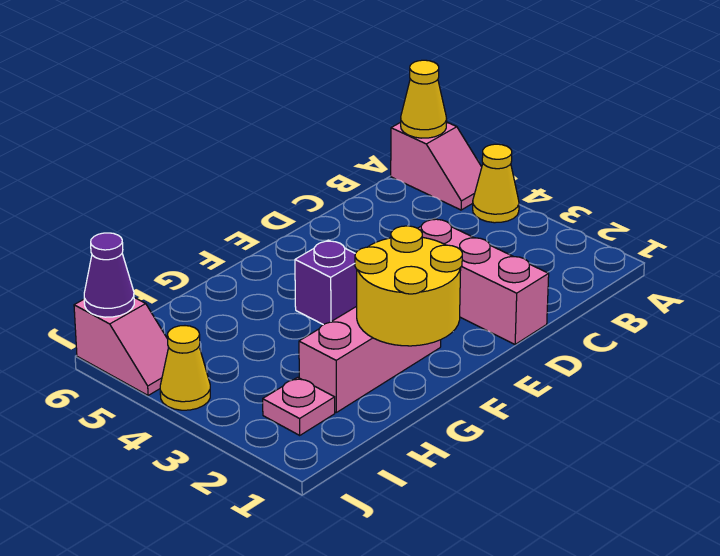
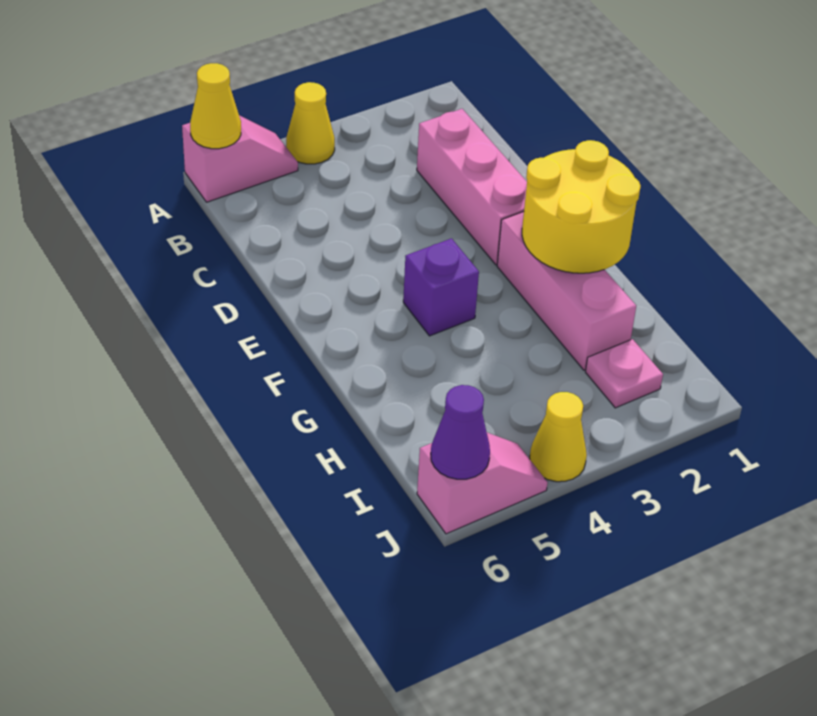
pink 1x3 brick [418,219,549,344] -> pink 1x3 brick turned to [417,109,527,265]

